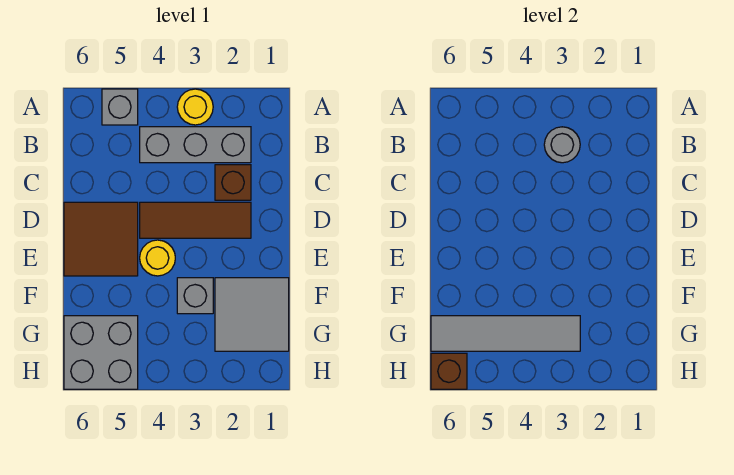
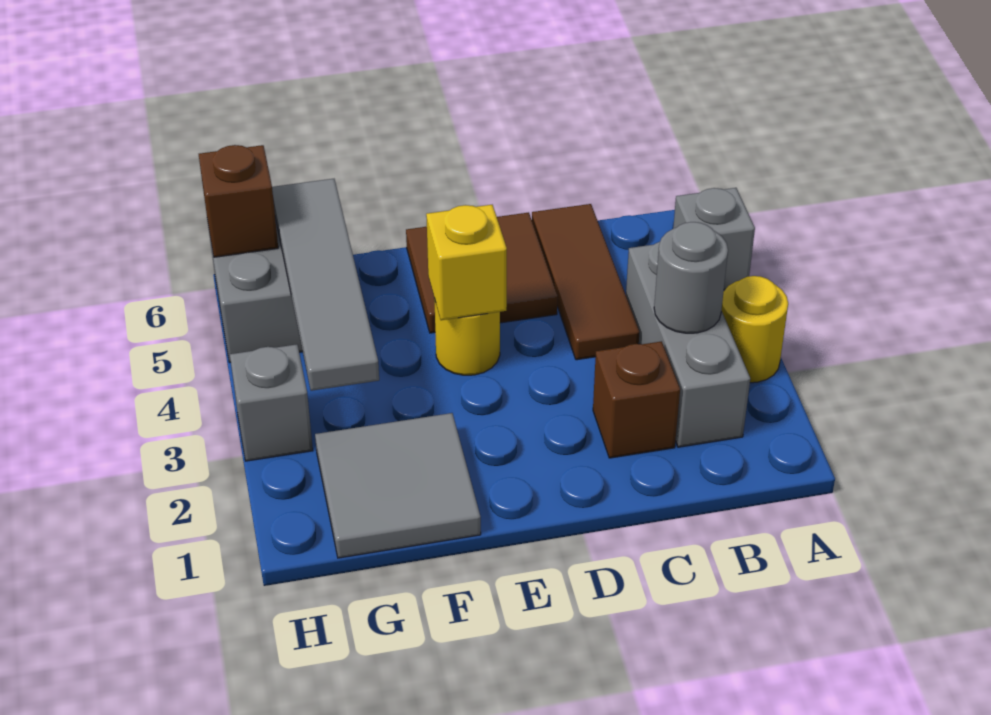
brown 1x3 tile [140,202,251,238] -> brown 1x3 tile moved to [532,204,640,360]
none -> yellow 1x1 brick [426,205,507,320]
grey 1x1 brick [177,278,213,314] -> grey 1x1 brick moved to [230,344,313,461]

